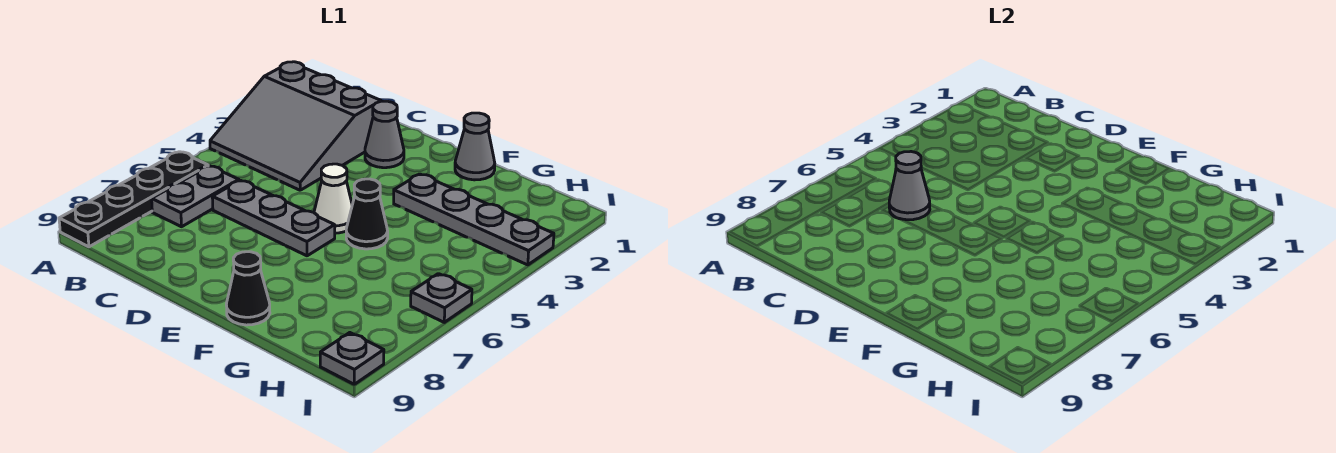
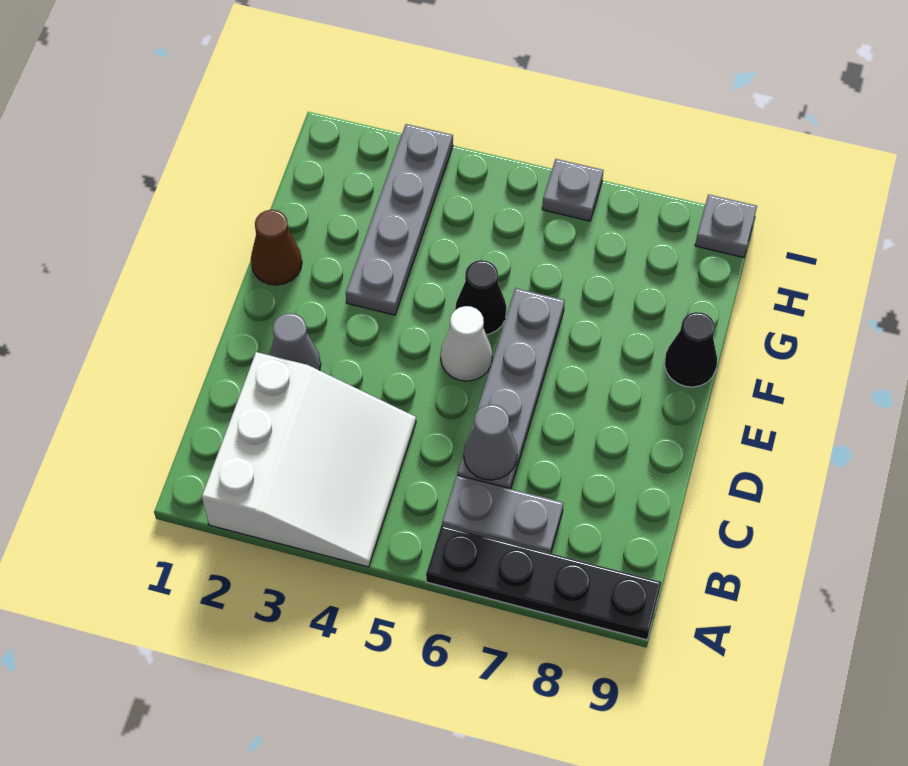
grey 3x3 slope [210,62,381,190] -> white 3x3 slope [202,352,416,567]
grey 1x3 plate [212,180,335,256] -> grey 1x4 plate [457,288,565,489]
grey 1x1 cone [455,113,495,180] -> brown 1x1 cone [251,210,302,285]

